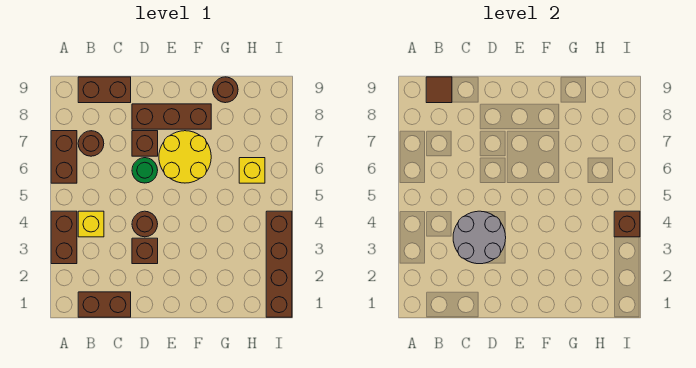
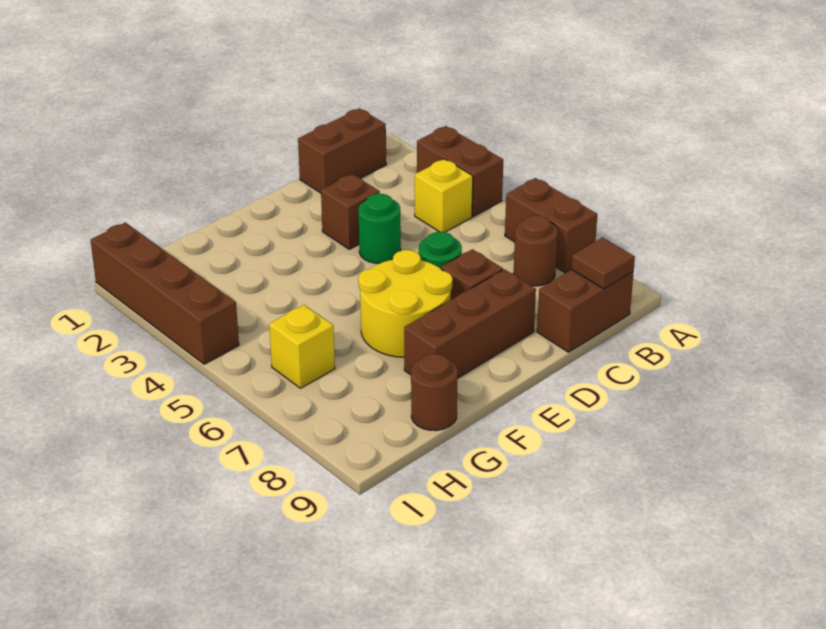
grey 2x2 round brick [453,211,506,264] -> none
brown 1x1 round brick [132,211,158,237] -> green 1x1 round brick [359,194,401,264]
brown 1x1 brick [614,211,640,237] -> none

